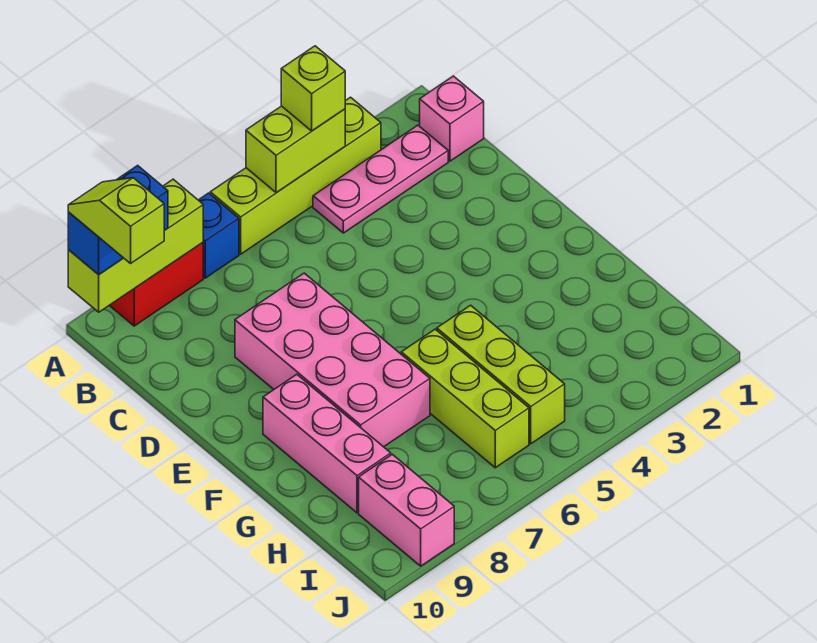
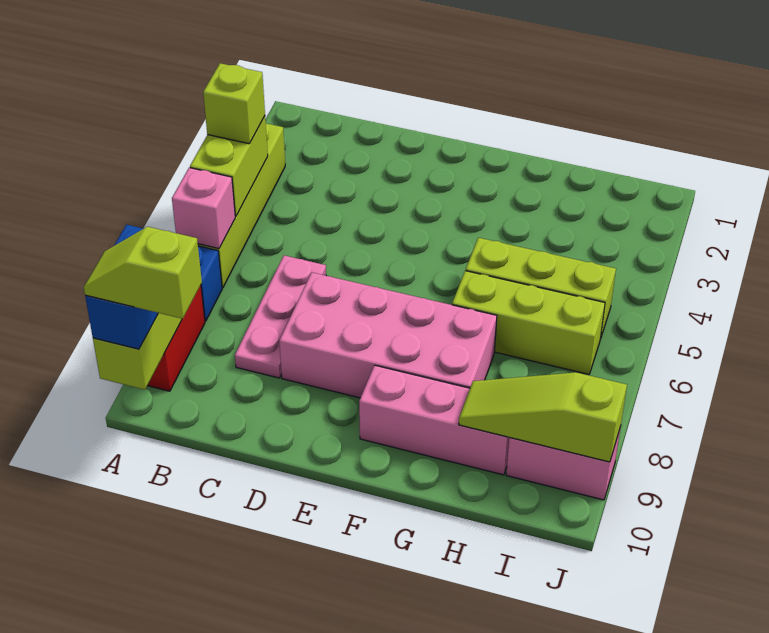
pink 1x1 brick [420,76,484,161] -> pink 1x1 brick moved to [172,168,235,249]
pink 1x3 plate [313,125,448,233] -> pink 1x3 plate moved to [235,255,326,378]
none -> lime 1x3 slope [459,372,627,462]

